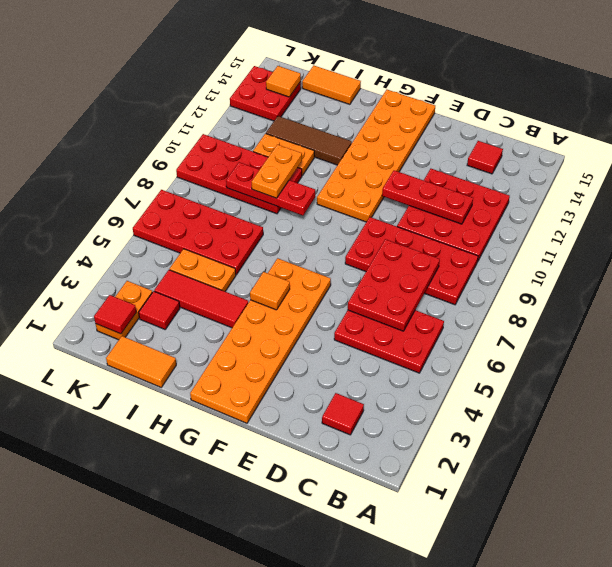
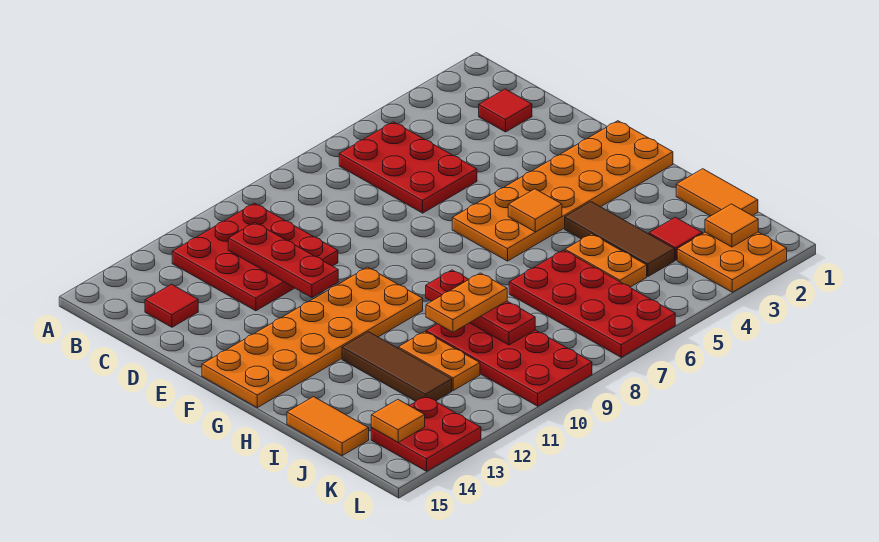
red 2x4 plate [345,217,478,305] -> none
red 2x3 plate [348,239,440,331] -> none
red 1x3 tile [154,270,248,328] -> brown 1x3 tile [565,202,675,276]
orange 1x2 plate [96,281,152,340] -> orange 2x2 plate [677,232,787,292]
red 1x1 tile [94,295,136,334] -> orange 1x1 tile [705,204,758,247]

